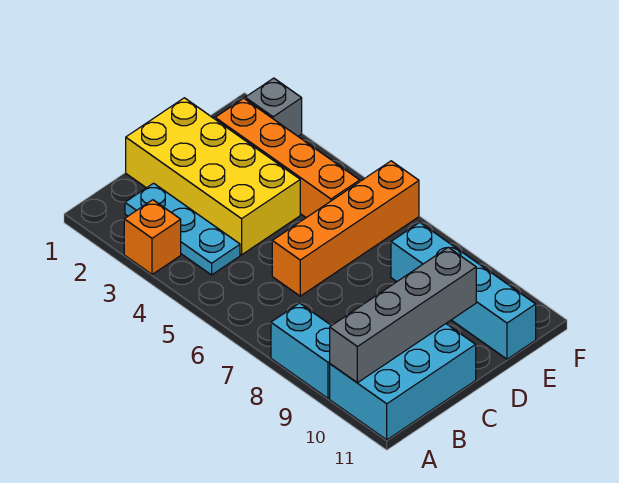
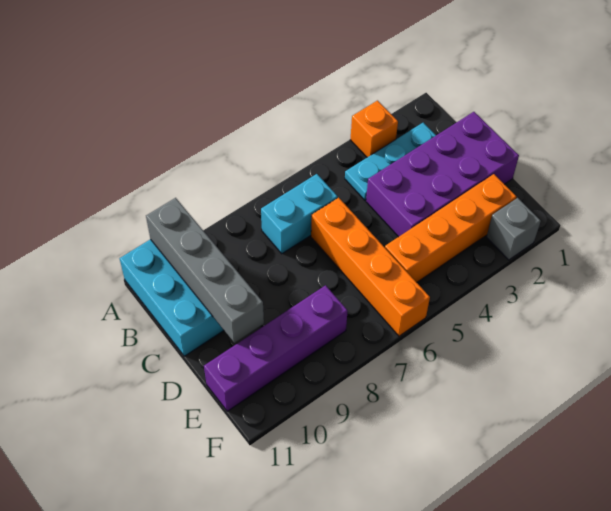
cyan 1x2 brick [271,303,331,399] -> cyan 1x2 brick moved to [261,174,338,254]
yellow 2x4 brick [126,98,300,255] -> purple 2x4 brick [366,112,519,237]
cyan 1x4 brick [391,222,536,359] -> purple 1x4 brick [204,285,348,411]

